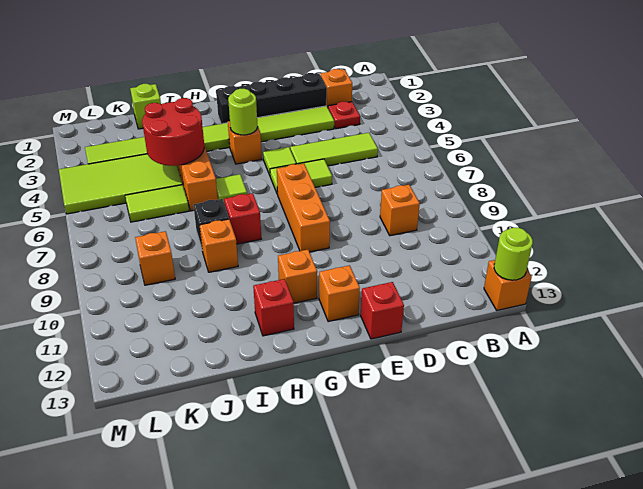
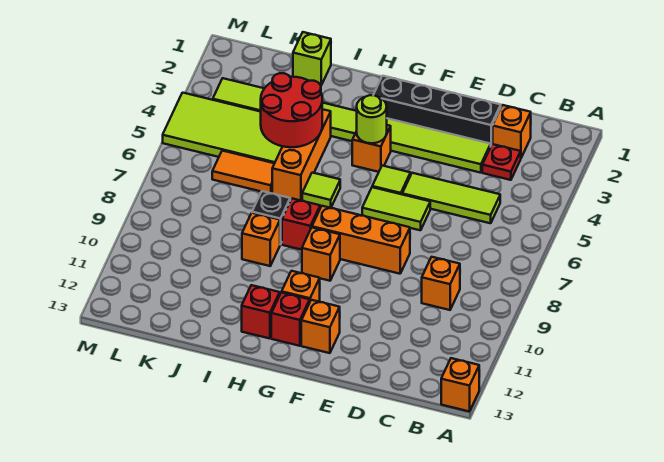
lime 1x1 round brick [494,228,533,280] -> none
red 1x1 brick [361,282,404,339] -> red 1x1 brick moved to [271,292,310,346]
orange 1x3 brick [277,164,330,252] -> orange 1x3 brick turned to [312,206,410,274]
lime 1x2 tile [125,185,189,222] -> orange 1x2 tile [212,151,274,193]
orange 1x1 brick [135,231,175,285] -> orange 1x1 brick moved to [302,228,340,281]

